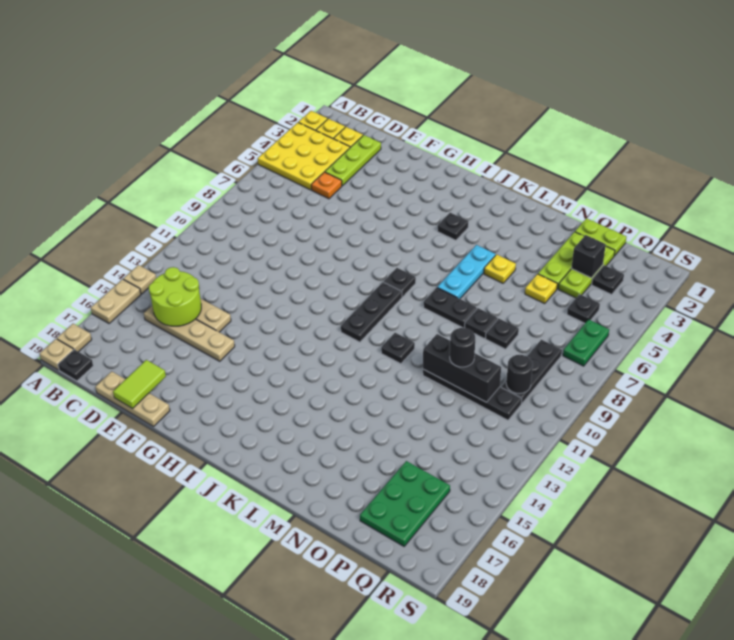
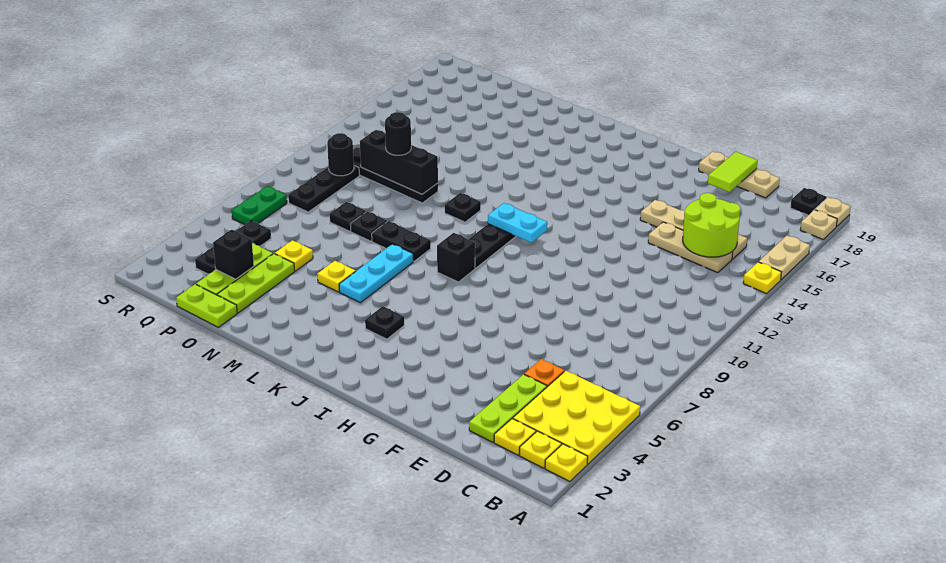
tan 1x1 plate [123,265,156,294] -> yellow 1x1 plate [743,262,781,294]
none -> cyan 1x2 plate [488,203,547,243]
black 1x1 plate [384,268,416,297] -> black 1x1 brick [437,233,475,282]
green 2x3 plate [360,461,450,546] -> none

